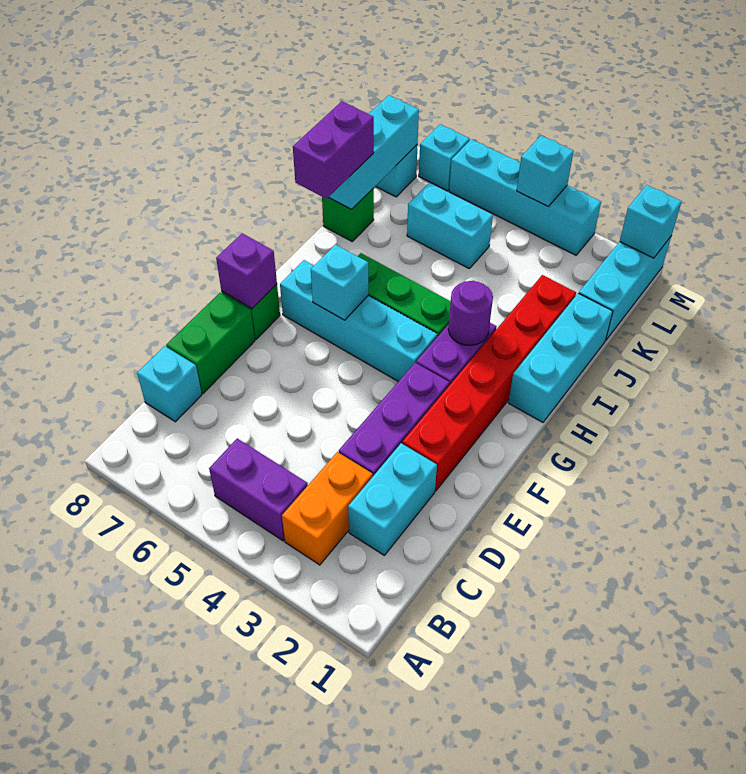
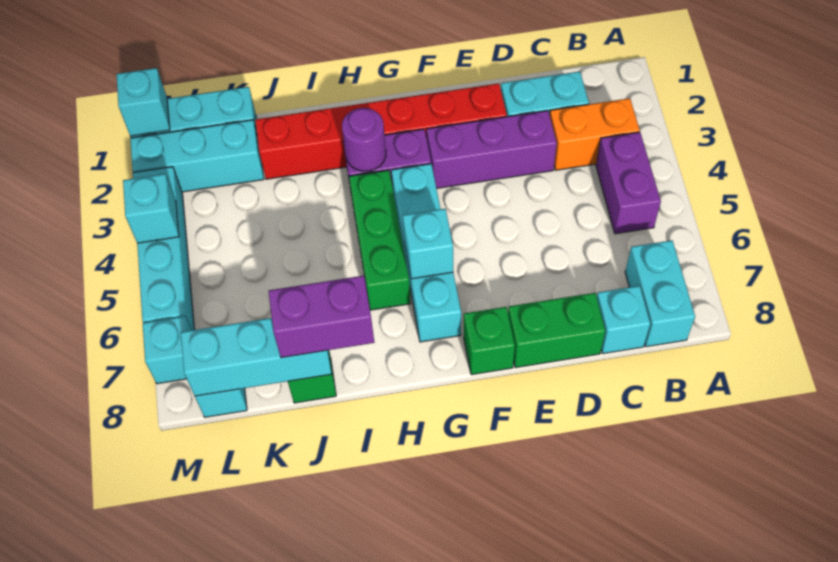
purple 1x1 brick [216,233,277,308] -> none
cyan 1x3 brick [509,293,613,422] -> cyan 1x3 brick moved to [130,120,264,192]
cyan 1x2 brick [407,183,493,268] -> cyan 1x2 brick moved to [625,240,695,347]

